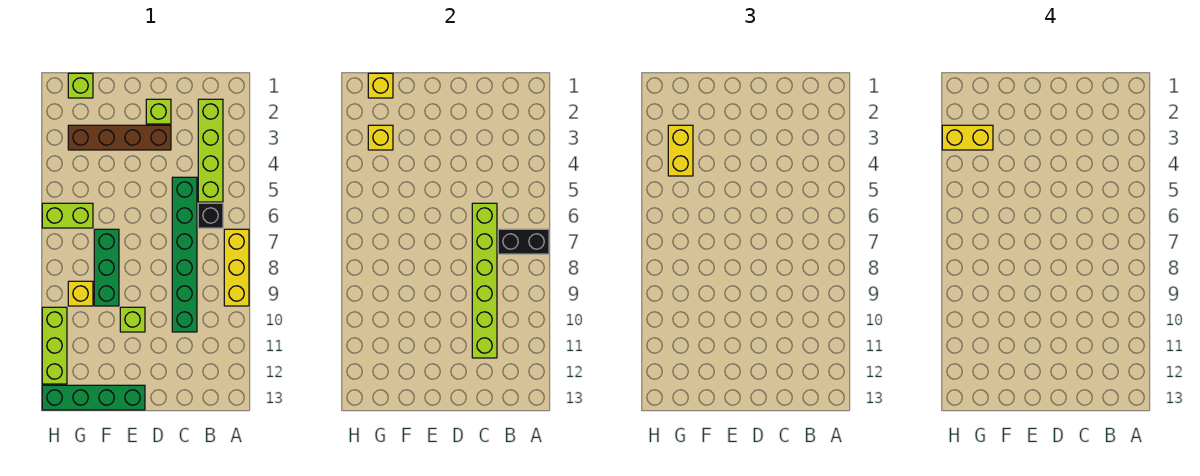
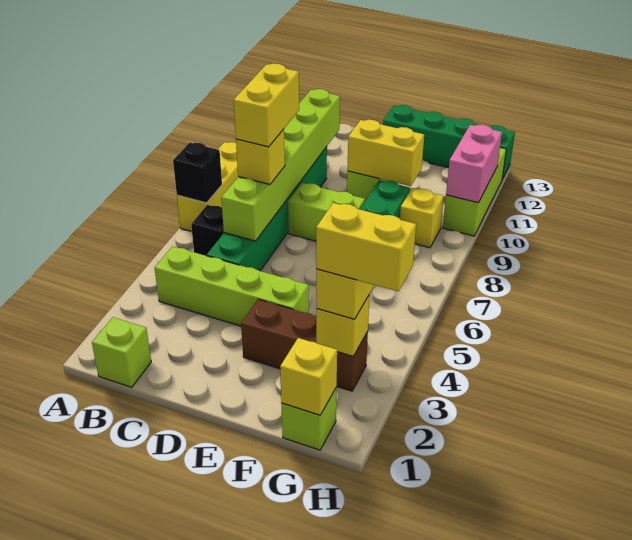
black 1x2 brick [498,229,549,254] -> black 1x1 brick [173,143,222,203]
lime 1x4 brick [198,99,223,202] -> lime 1x4 brick turned to [155,246,309,326]
none -> yellow 1x1 brick [236,129,285,184]
none -> yellow 1x2 brick [234,64,299,147]
lime 1x1 brick [146,99,171,124] -> lime 1x1 brick moved to [92,317,151,387]
brown 1x4 brick [68,125,171,150] -> brown 1x3 brick [241,299,368,391]
none -> yellow 1x2 brick [348,120,424,186]
lime 1x2 brick [42,203,93,228] -> lime 1x2 brick moved to [288,183,365,241]
none -> pink 1x2 brick [446,125,502,203]

